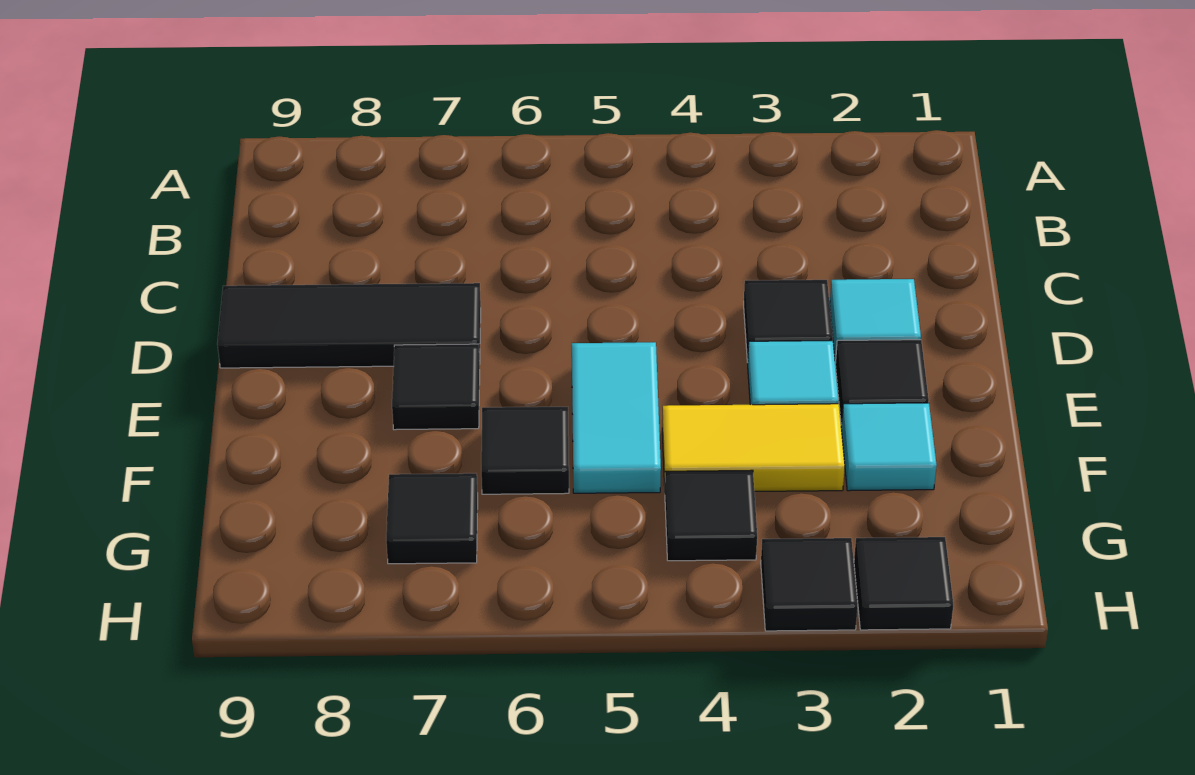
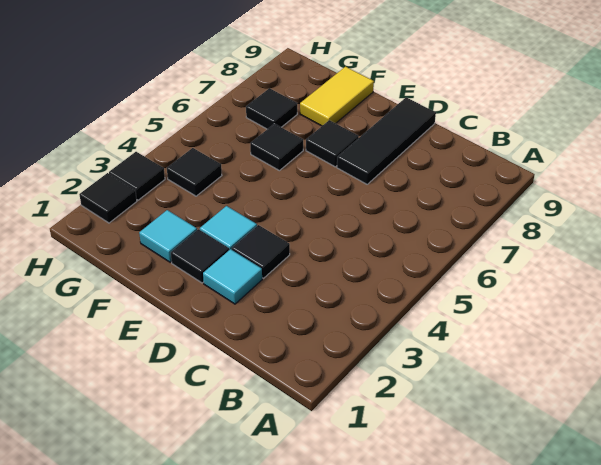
cyan 1x2 tile [572,342,661,493] -> none
yellow 1x2 tile [662,404,845,492] -> yellow 1x2 tile moved to [300,67,374,126]

